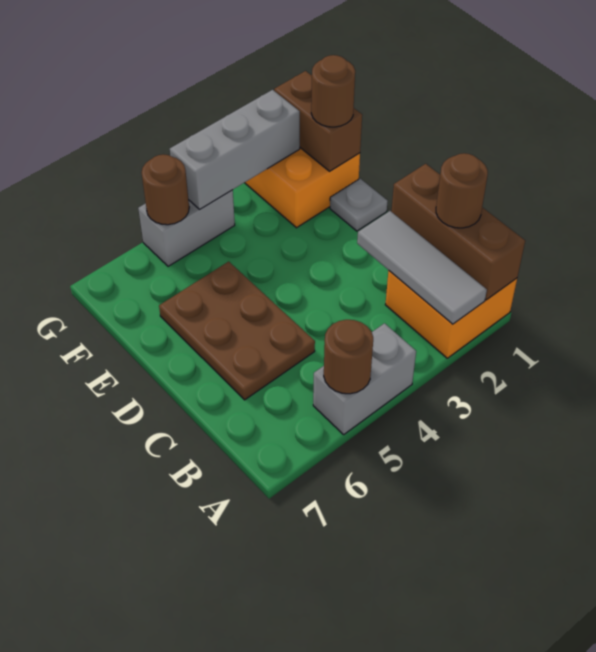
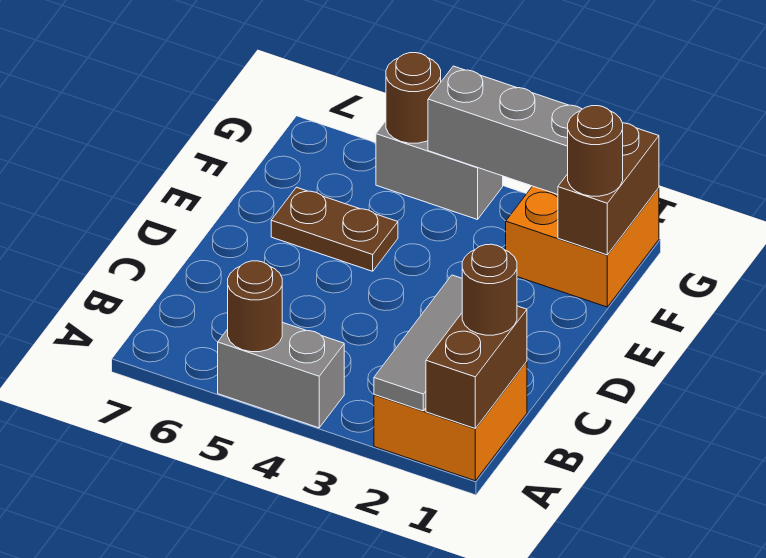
brown 1x3 brick [391,164,525,300] -> brown 1x2 brick [426,306,527,429]
brown 2x3 plate [159,262,315,400] -> brown 1x2 plate [271,187,398,271]
grey 1x1 plate [330,179,388,231] -> none

